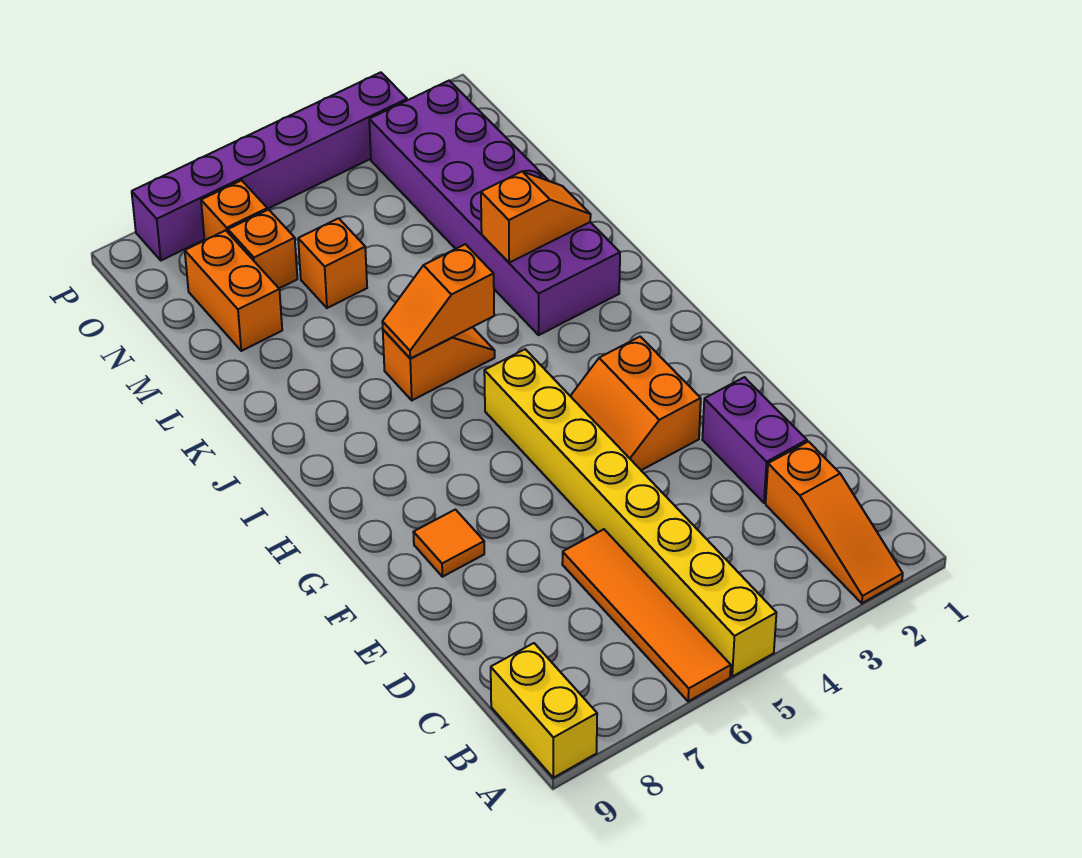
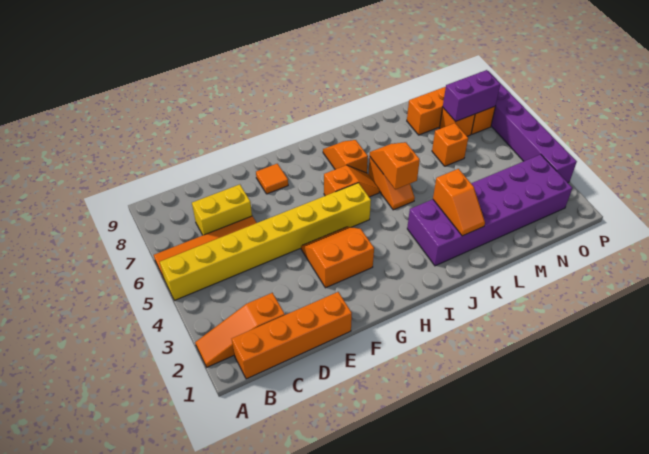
yellow 1x2 brick [491,643,597,778] -> yellow 1x2 brick moved to [192,184,252,235]
none -> orange 1x4 brick [232,292,352,379]
purple 1x2 brick [703,377,807,503] -> purple 1x2 brick moved to [443,70,500,122]
none -> orange 1x2 slope [324,165,379,197]
none -> orange 1x2 slope [323,140,368,173]

